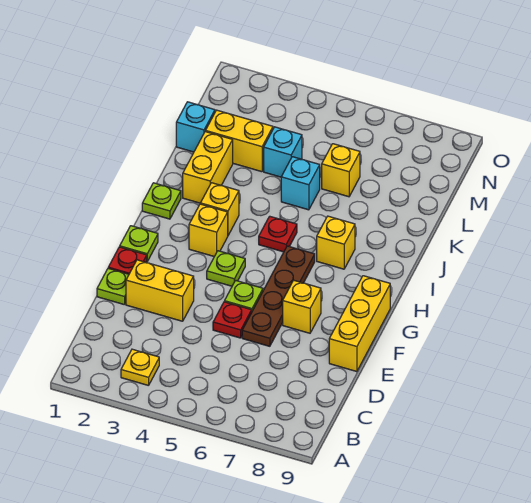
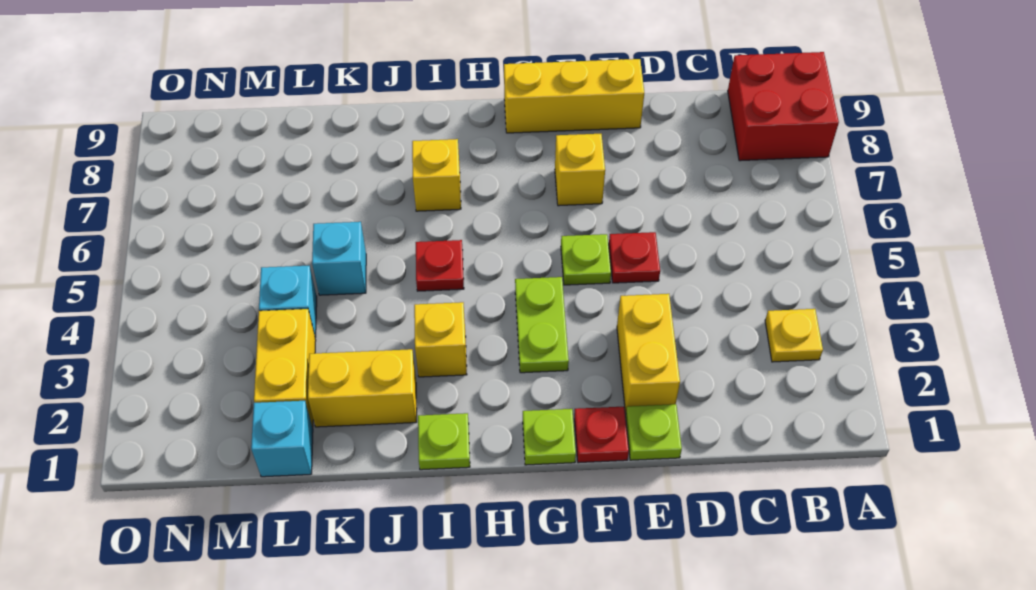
none -> red 2x2 brick [728,52,839,161]
brown 1x4 plate [242,246,315,346] -> none
lime 1x1 plate [207,251,245,286] -> lime 1x2 plate [515,277,569,373]
yellow 1x1 brick [189,204,228,256] -> none
yellow 1x1 brick [322,144,360,197] -> none

